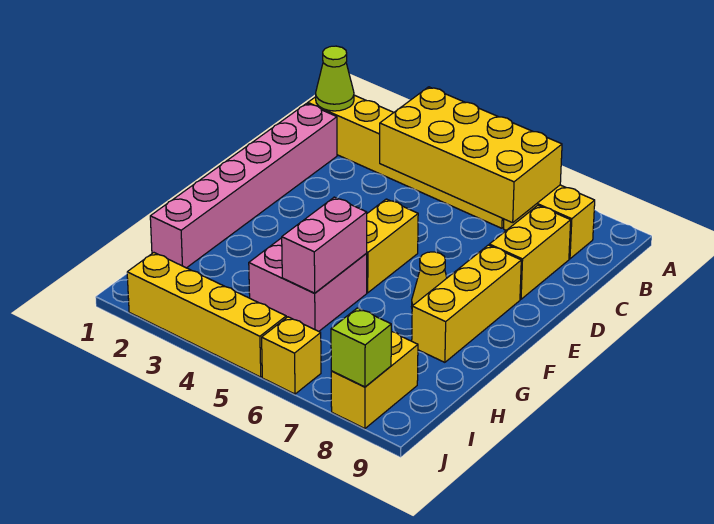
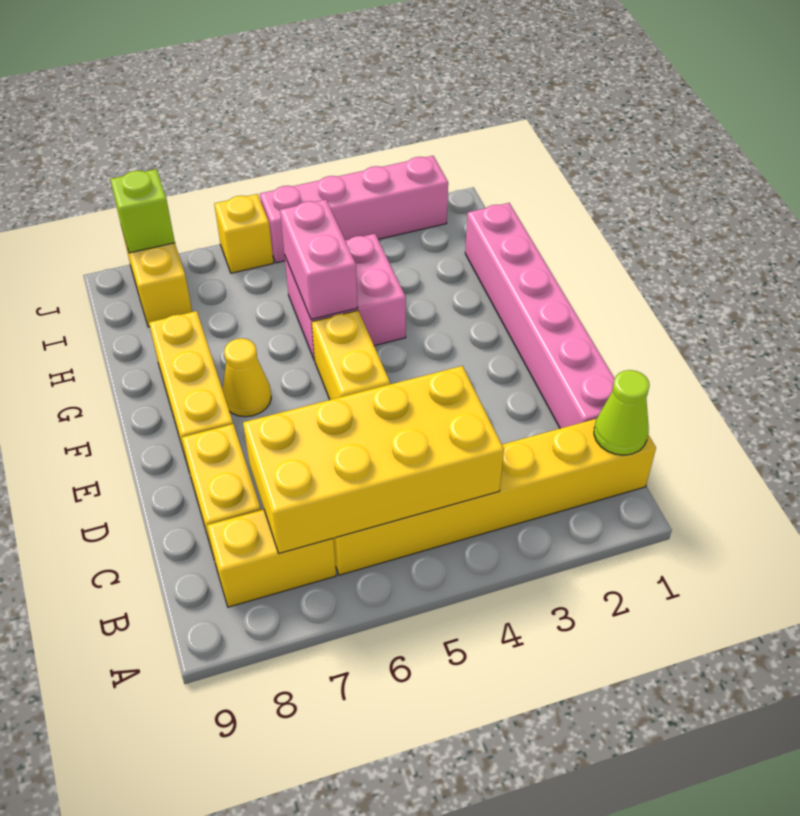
yellow 1x4 brick [127,253,286,377] -> pink 1x4 brick [260,156,448,263]

